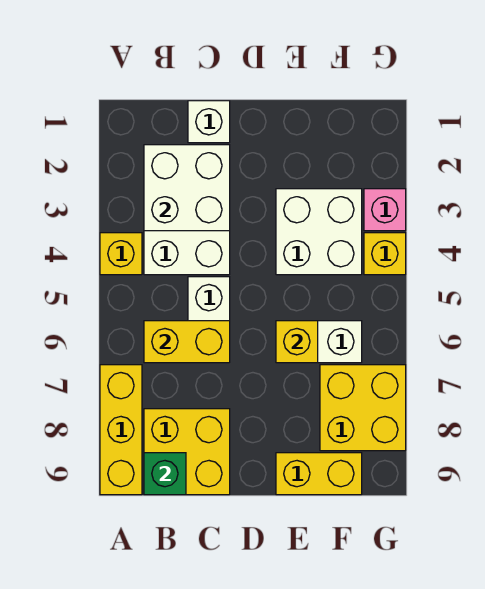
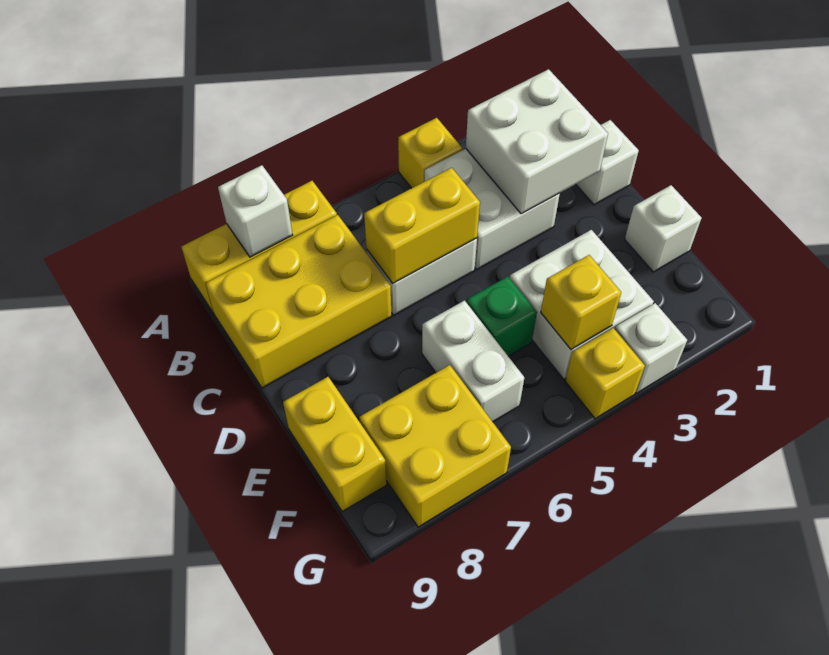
none -> white 1x1 brick [218,165,293,257]
yellow 1x2 brick [144,321,230,363] -> yellow 1x2 brick turned to [364,168,480,283]
yellow 2x2 brick [144,409,230,495] -> yellow 2x3 brick [205,215,392,388]
green 1x1 brick [144,453,186,495] -> green 1x1 brick moved to [467,276,537,356]
none -> white 1x1 brick [625,185,702,272]
yellow 1x1 brick [276,321,318,363] -> yellow 1x1 brick moved to [541,255,621,349]
pink 1x1 brick [364,189,406,231] -> white 1x1 brick [615,303,687,393]

